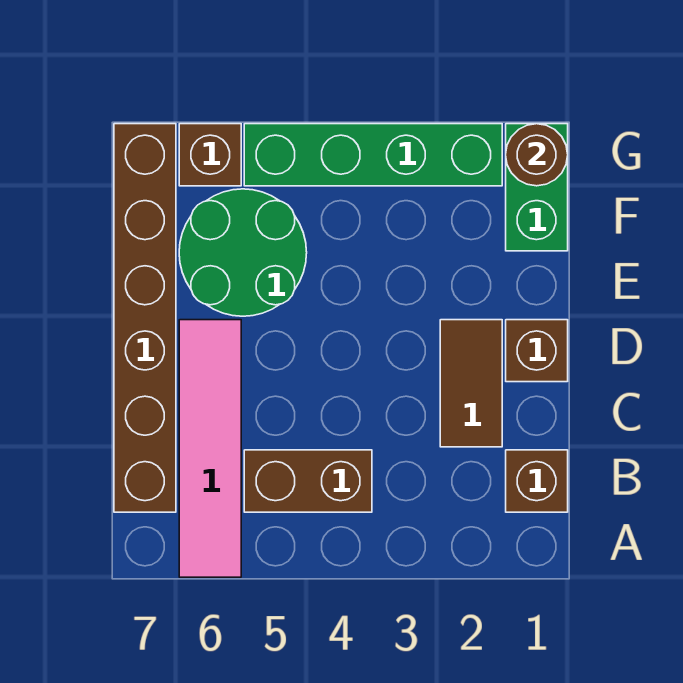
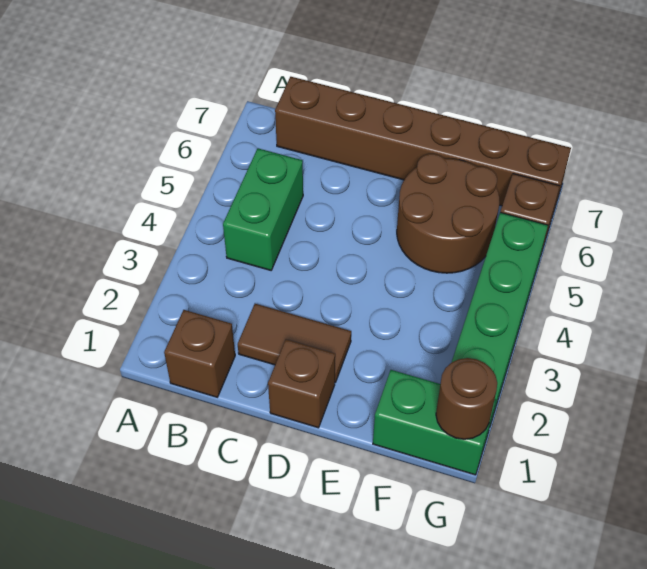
pink 1x4 tile [179,320,241,577] -> none
brown 1x2 brick [244,450,372,512] -> green 1x2 brick [223,148,303,270]
green 2x2 round brick [179,189,307,316] -> brown 2x2 round brick [397,154,499,273]

